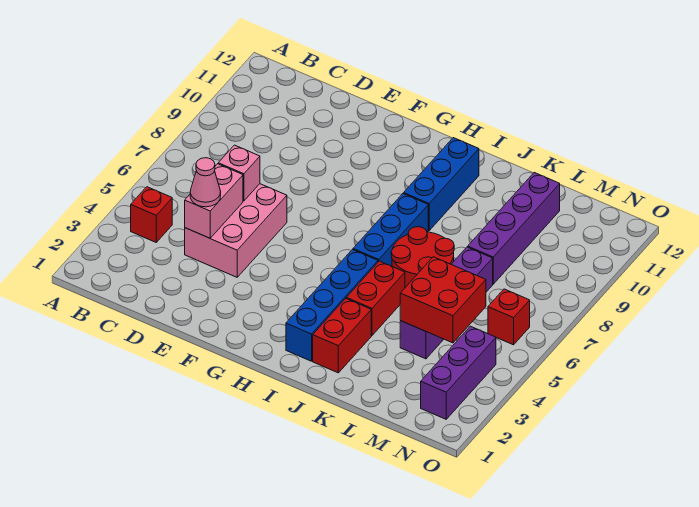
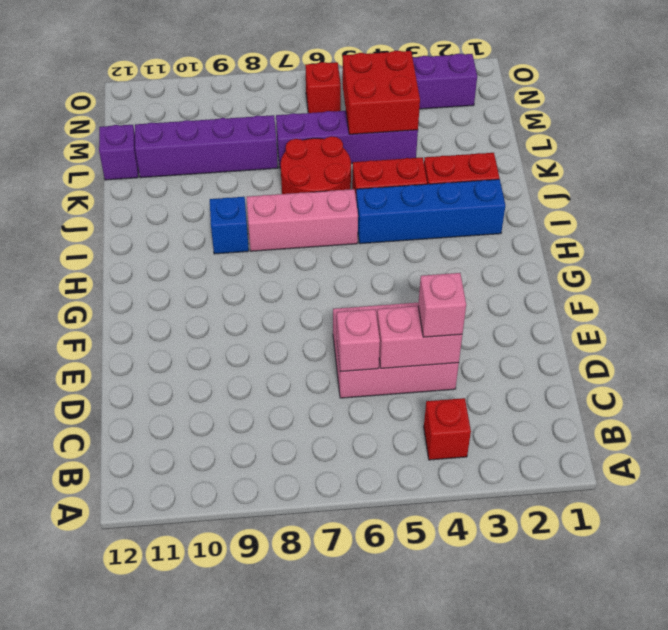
pink 1x1 cone [190,158,221,207] -> pink 1x1 brick [418,273,466,337]
blue 1x3 brick [353,194,428,266] -> pink 1x3 brick [247,189,358,251]
blue 1x3 brick [404,138,479,231] -> blue 1x1 brick [210,197,249,254]
none -> purple 1x1 brick [99,125,138,180]

